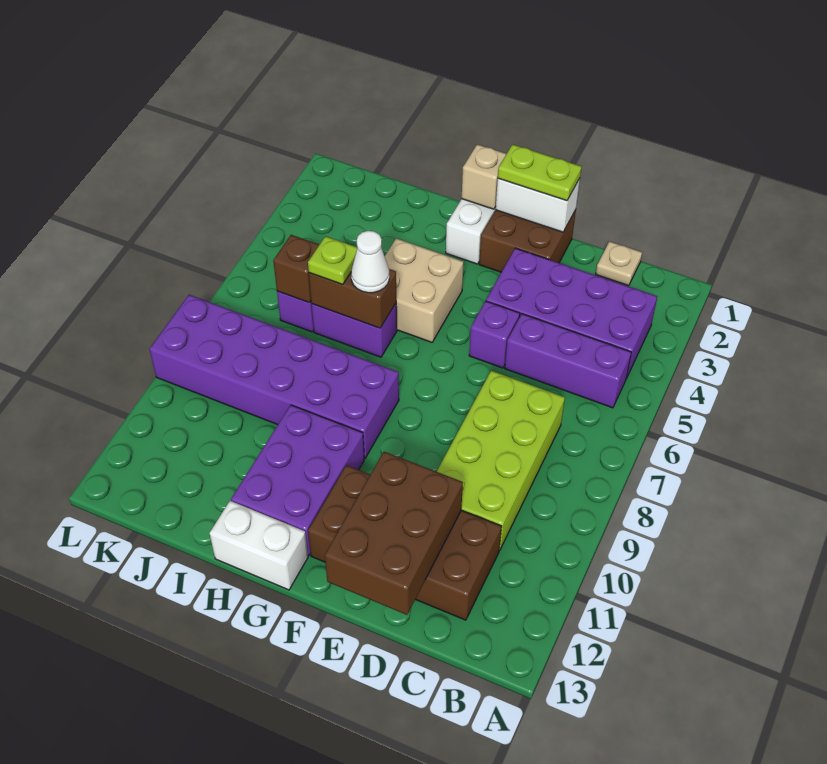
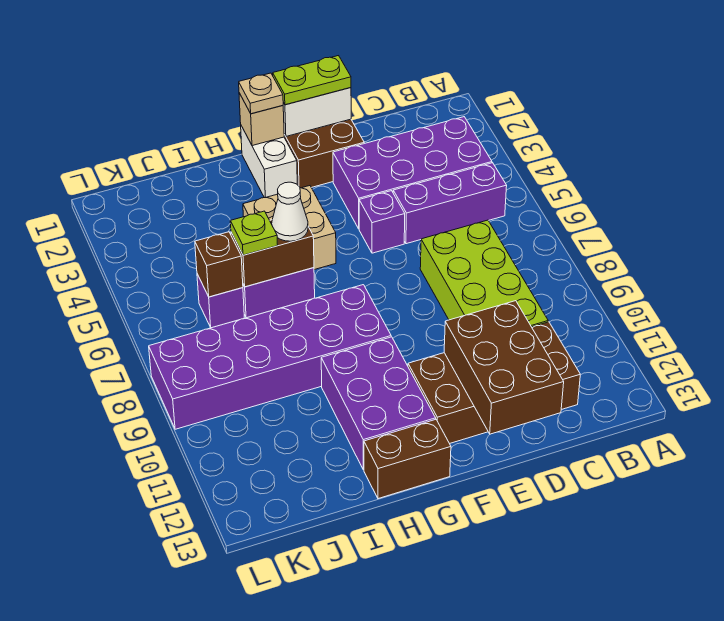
tan 1x1 plate [596,241,642,286] -> tan 1x1 plate moved to [239,73,284,114]
white 1x2 brick [209,501,308,590] -> brown 1x2 brick [364,420,451,499]

